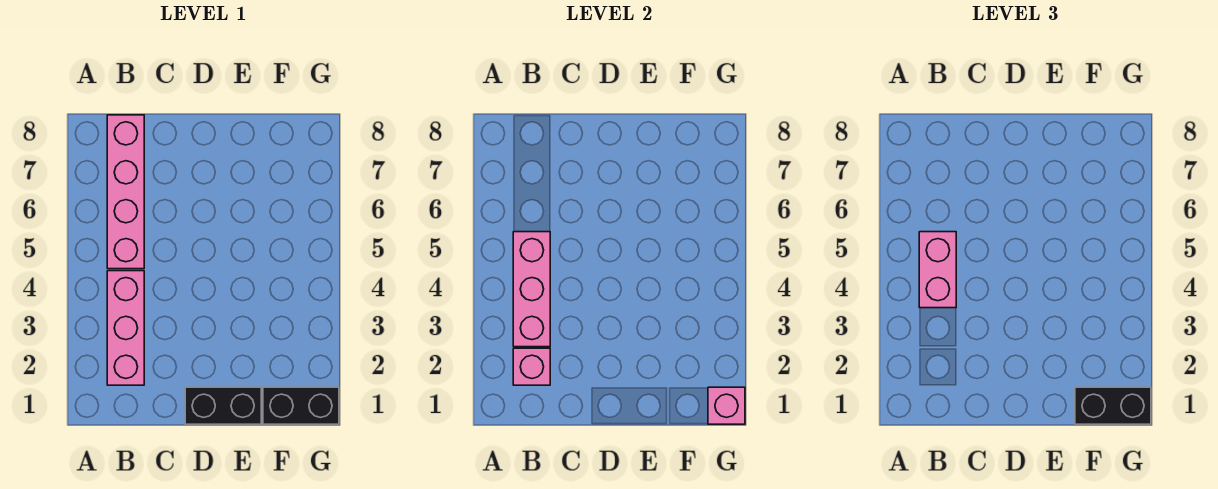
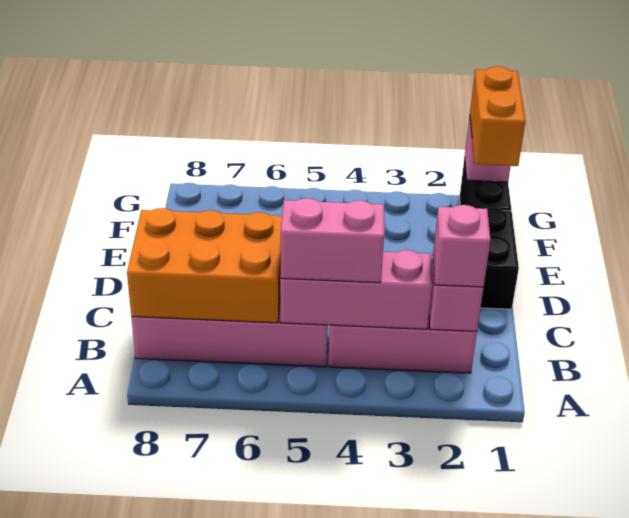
none -> pink 1x1 brick [433,205,490,287]
none -> orange 2x3 brick [127,208,282,323]
black 1x2 brick [1075,387,1151,424] -> orange 1x2 brick [470,66,525,166]

